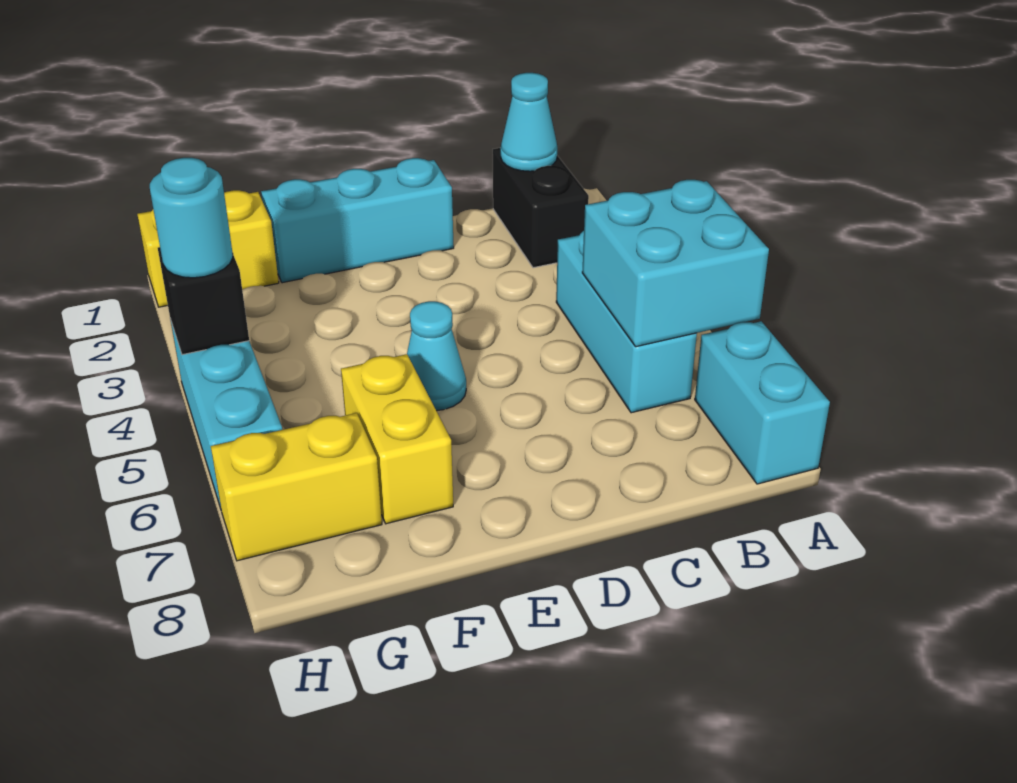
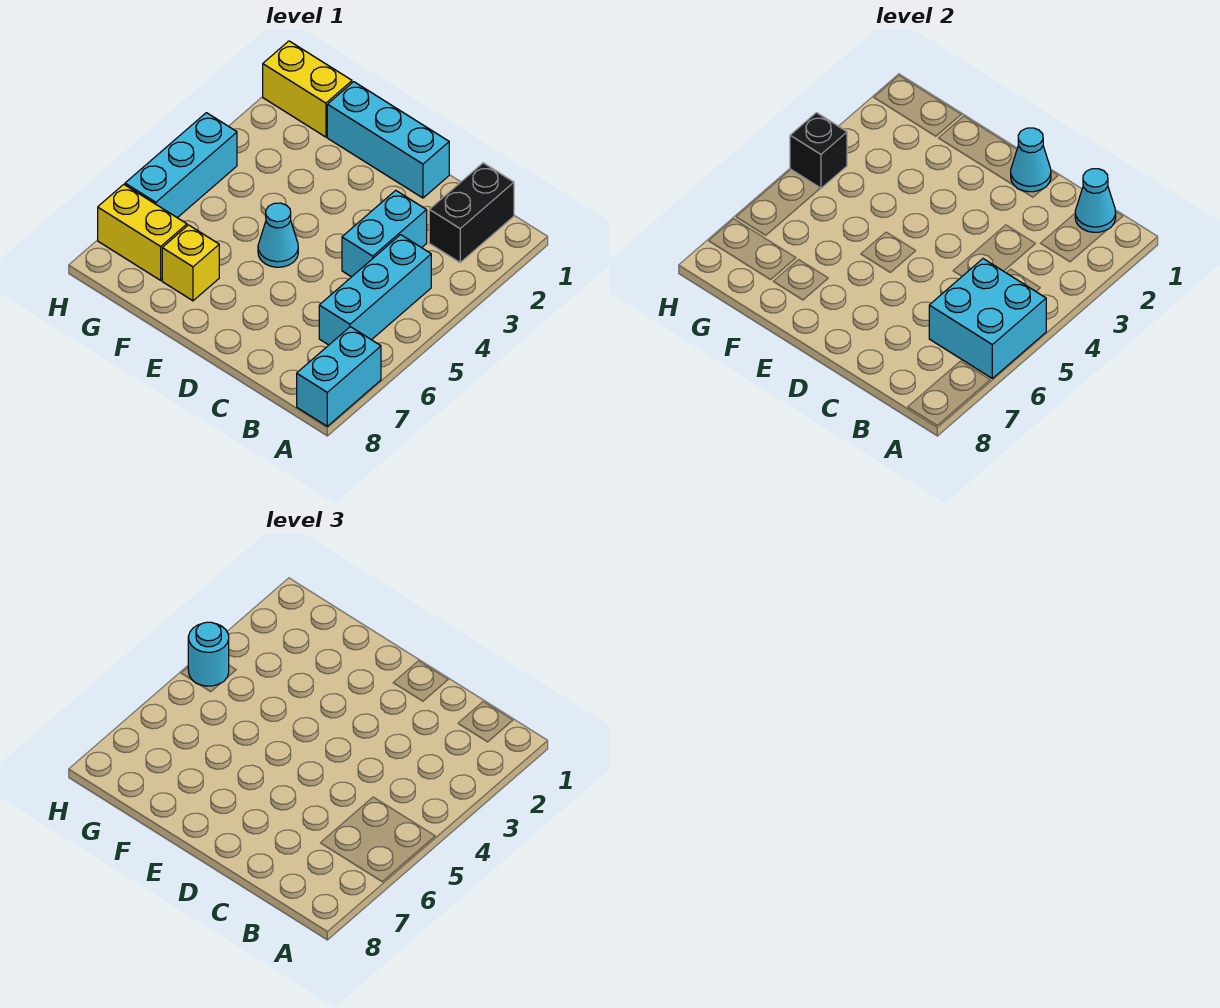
none -> cyan 1x2 brick [342,190,427,277]
none -> cyan 1x1 cone [1011,128,1051,192]
yellow 1x2 brick [341,354,453,524] -> yellow 1x1 brick [162,225,219,301]

